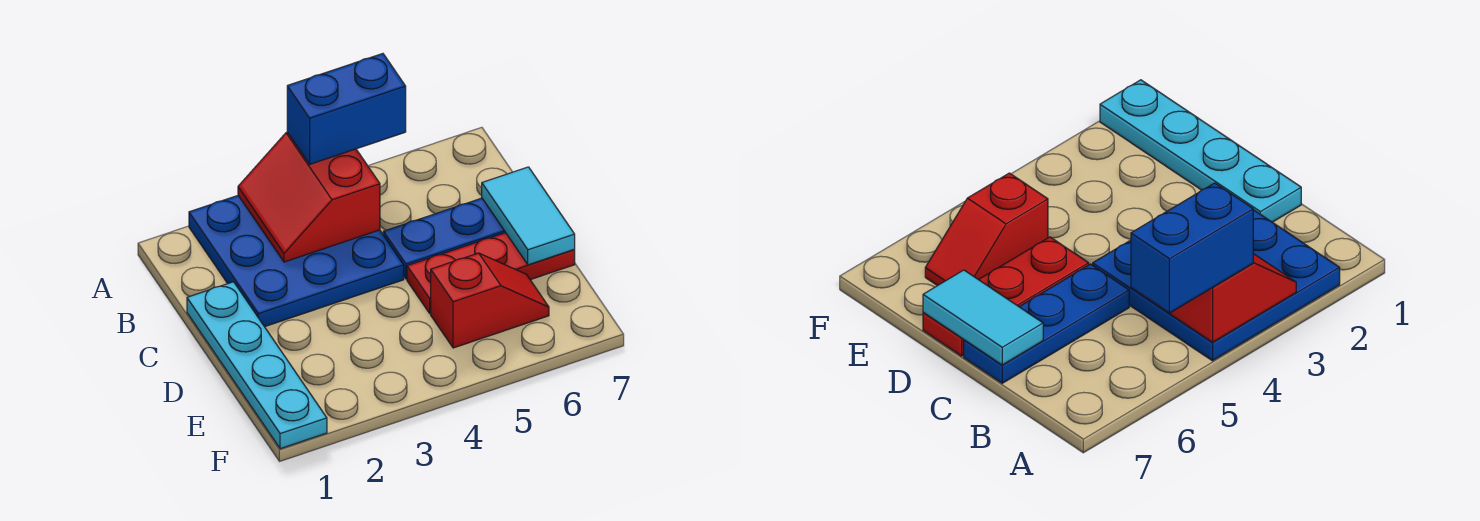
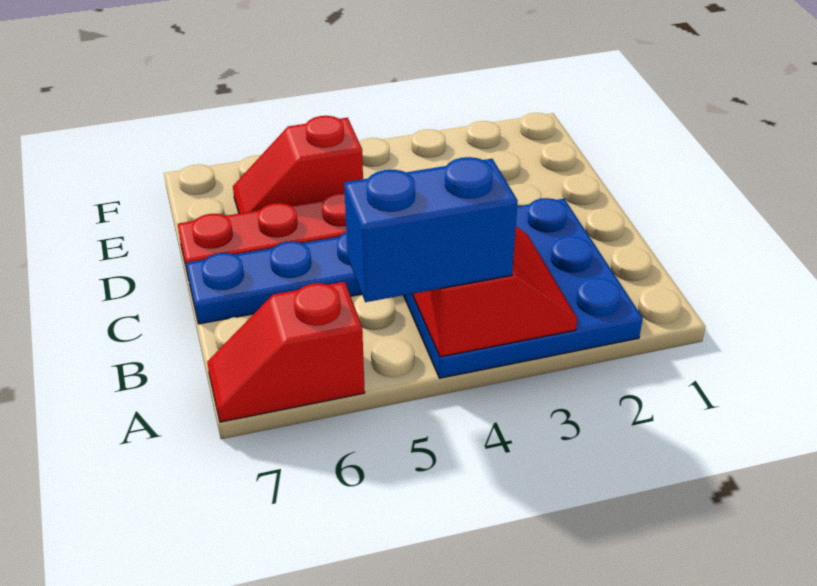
none -> red 1x2 slope [207,282,365,422]
cyan 1x4 plate [187,282,327,449] -> none
cyan 1x2 tile [482,167,575,265] -> none

